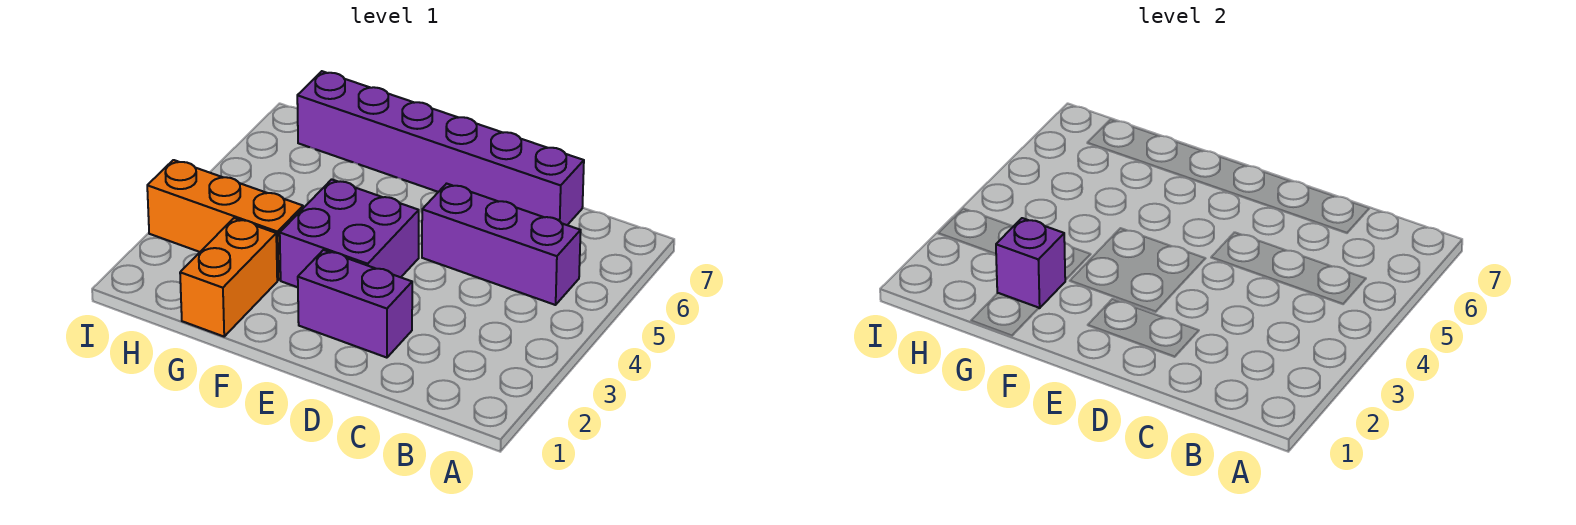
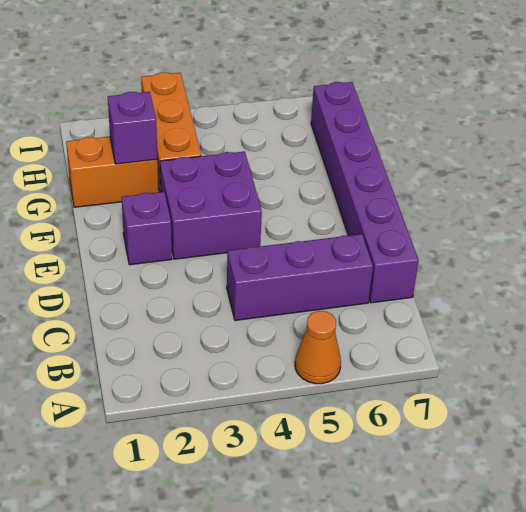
none -> orange 1x1 cone [295,311,341,384]
purple 1x3 brick [422,184,581,305] -> purple 1x3 brick turned to [227,234,373,320]
purple 1x2 brick [298,250,412,358] -> purple 1x1 brick [122,192,172,265]

